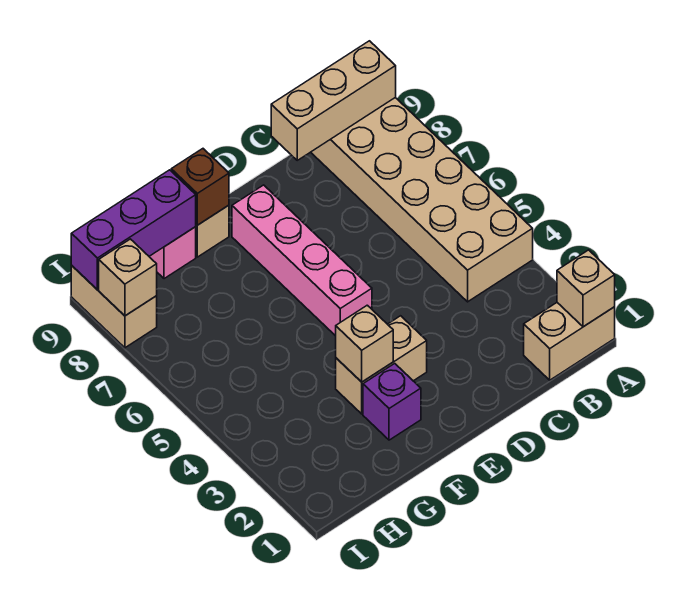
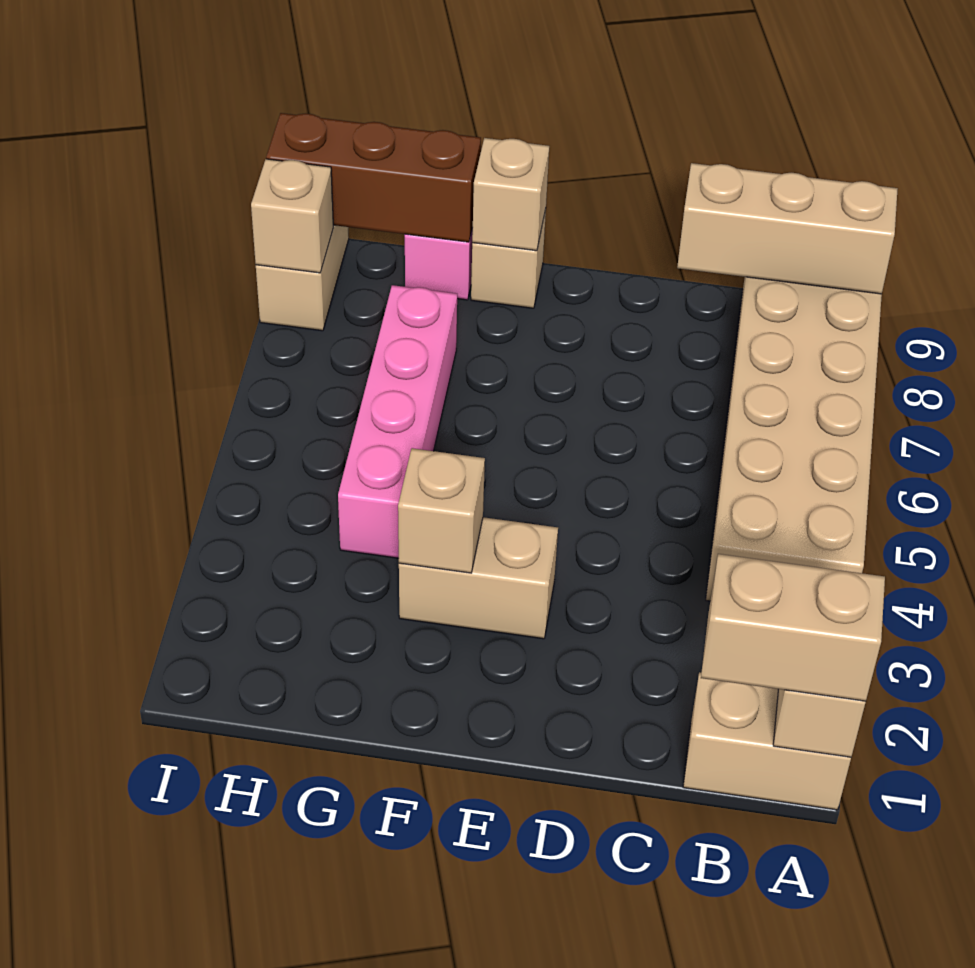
none -> tan 1x2 brick [701,554,885,701]
pink 1x4 brick [232,185,372,336] -> pink 1x4 brick moved to [338,285,457,558]
purple 1x1 brick [363,363,421,440] -> none
brown 1x1 brick [171,149,229,225] -> tan 1x1 brick [472,138,549,251]
purple 1x3 brick [71,170,196,290] -> brown 1x3 brick [266,113,481,242]

